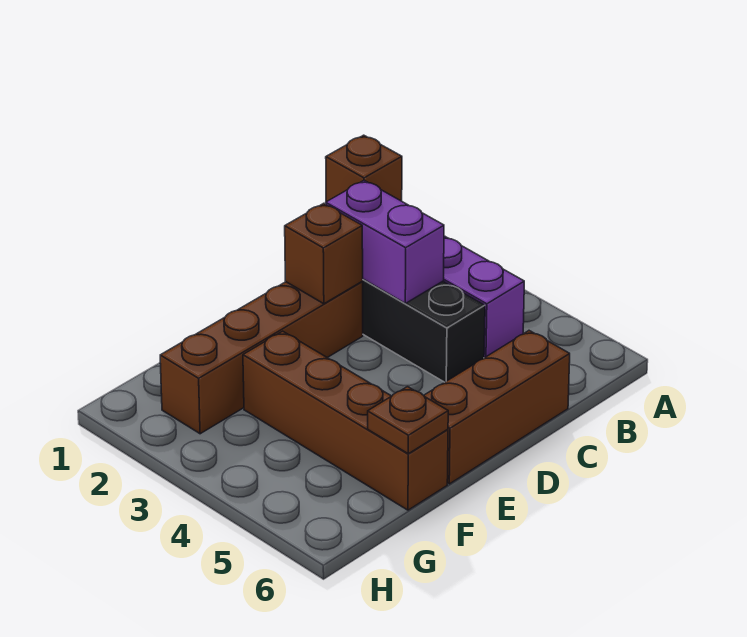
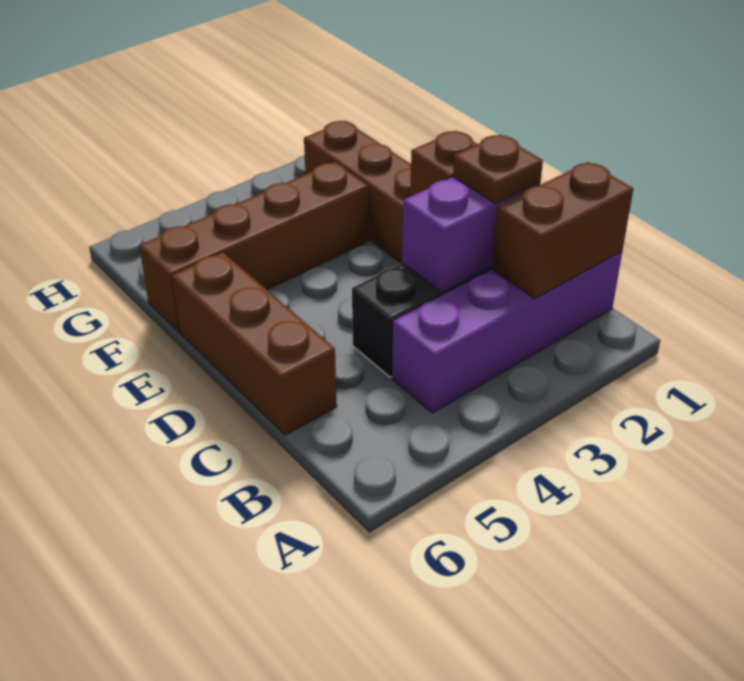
brown 1x1 brick [326,135,402,202] -> brown 1x2 brick [492,162,633,299]
brown 1x1 plate [368,387,448,454] -> brown 1x1 plate moved to [453,135,543,204]

